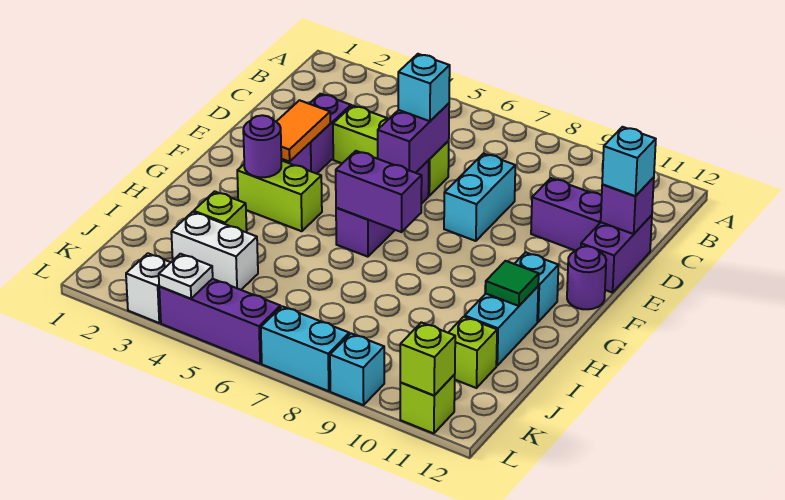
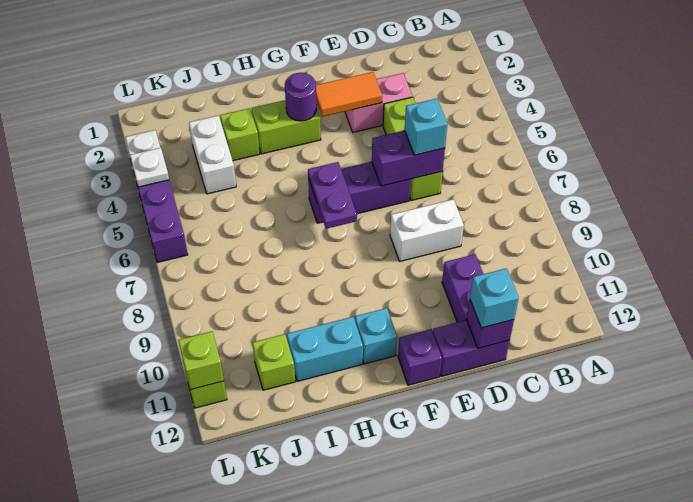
purple 1x2 brick [281,94,351,174] -> pink 1x2 brick [345,73,412,132]
cyan 1x2 brick [444,153,515,241] -> white 1x2 brick [390,199,464,261]
purple 1x1 round brick [567,246,606,309] -> purple 1x1 brick [398,329,442,385]
lime 1x2 brick [237,160,322,231] -> lime 1x2 brick turned to [252,100,321,154]
purple 1x2 brick [336,151,422,232] -> purple 1x2 plate [308,162,357,229]
green 1x1 tile [486,261,539,306] -> none
cyan 1x2 brick [261,306,349,391] -> none
cyan 1x1 brick [330,334,384,405] -> none

